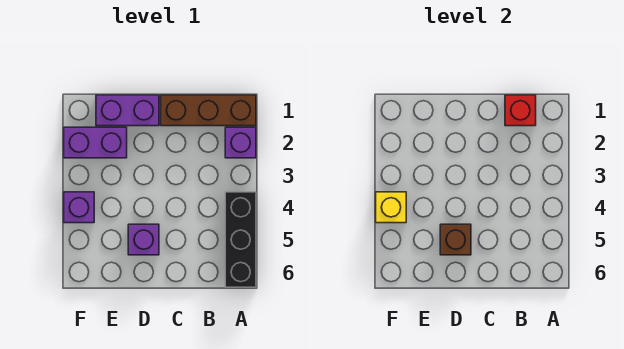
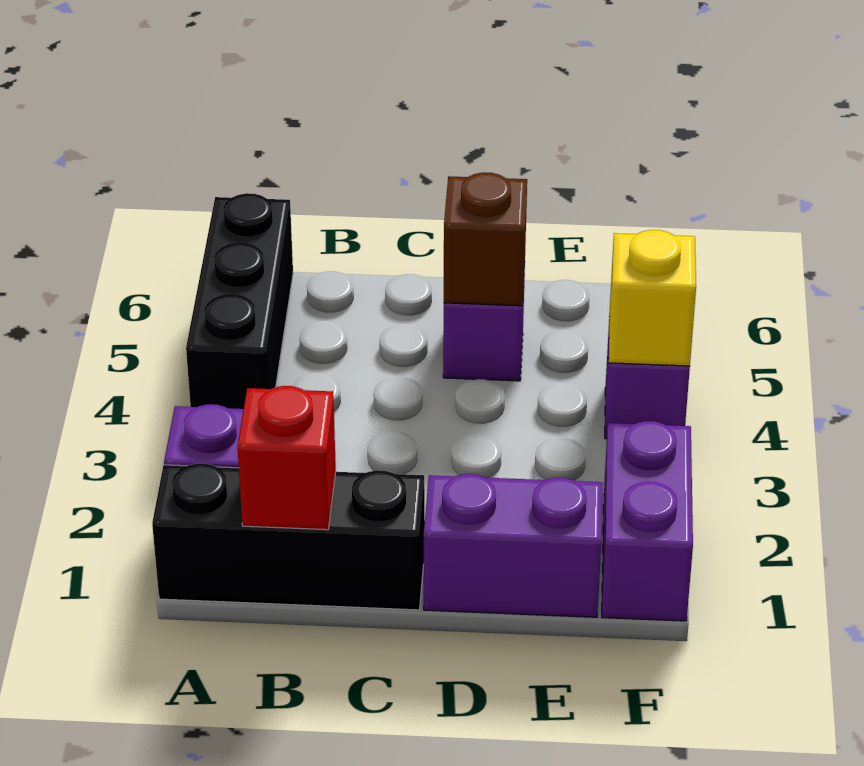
brown 1x3 brick [161,95,256,126] -> black 1x3 brick [152,463,425,610]
purple 1x2 brick [64,127,127,158] -> purple 1x2 brick turned to [602,421,693,621]

